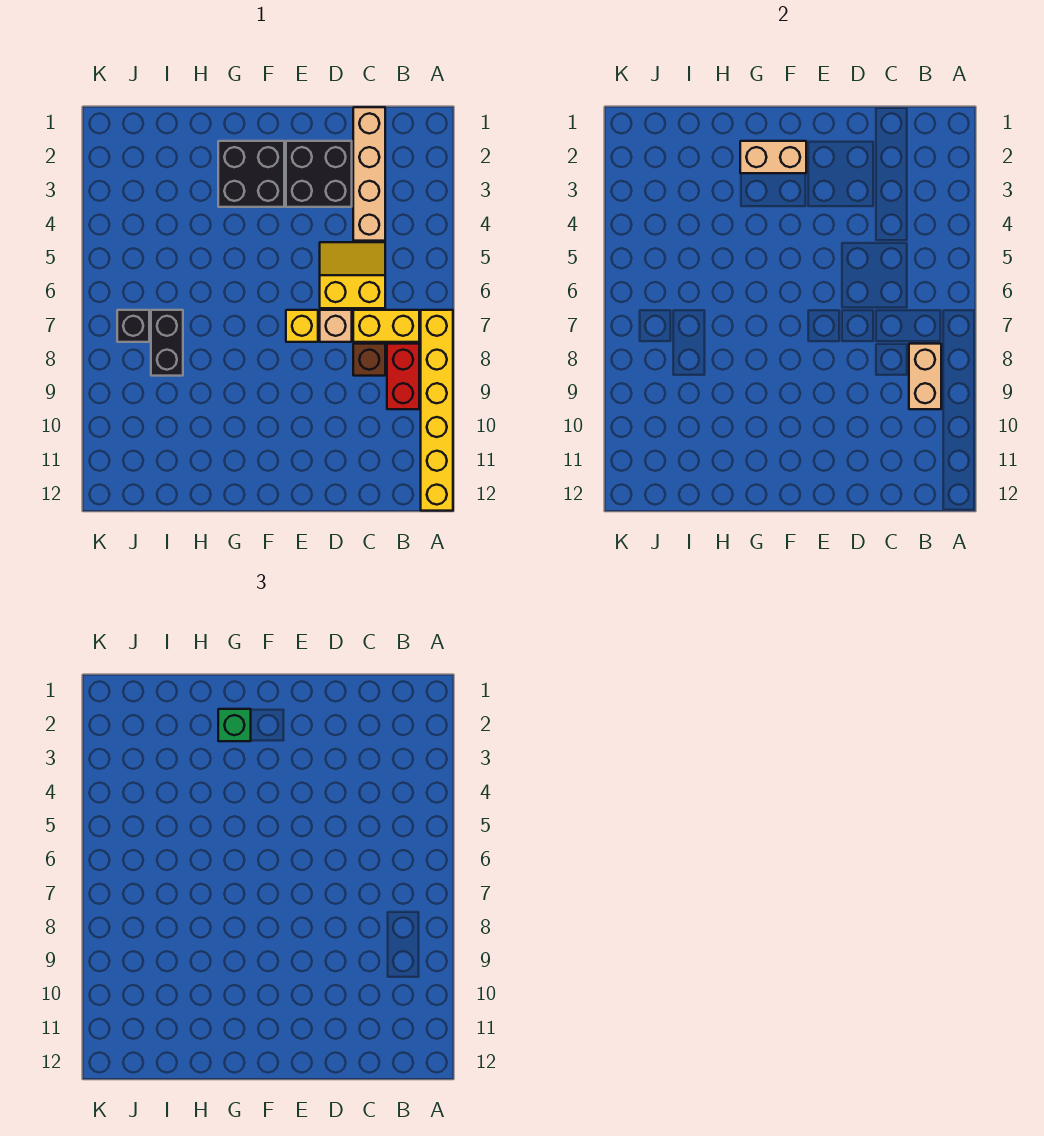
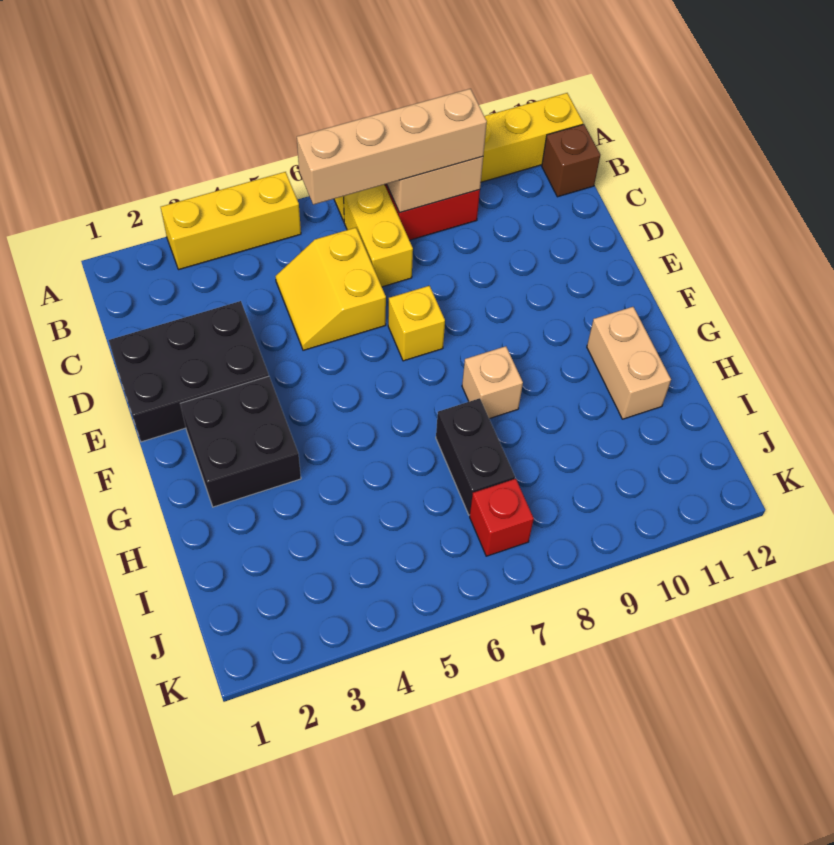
none -> yellow 1x3 brick [161,172,301,269]
tan 1x4 brick [353,107,385,241] -> tan 1x4 brick moved to [297,89,487,205]
brown 1x1 brick [353,344,385,376] -> brown 1x1 brick moved to [542,124,600,197]
black 2x2 brick [286,141,352,207] -> black 2x3 brick [109,301,269,442]
tan 1x1 brick [320,310,352,342] -> tan 1x1 brick moved to [462,346,523,419]
tan 1x2 brick [740,141,806,173] -> tan 1x2 brick moved to [587,307,671,419]
green 1x1 brick [218,709,251,741] -> none
black 1x2 brick [151,310,183,376] -> black 1x2 brick turned to [436,398,515,515]
black 1x1 brick [117,310,149,342] -> red 1x1 brick [470,479,534,556]

